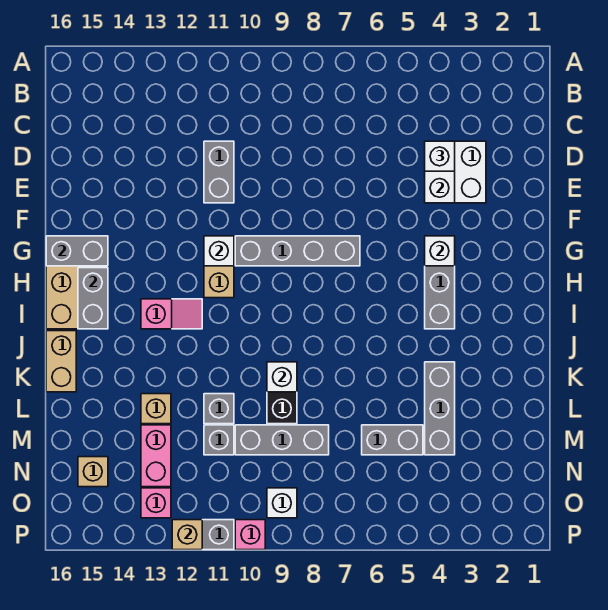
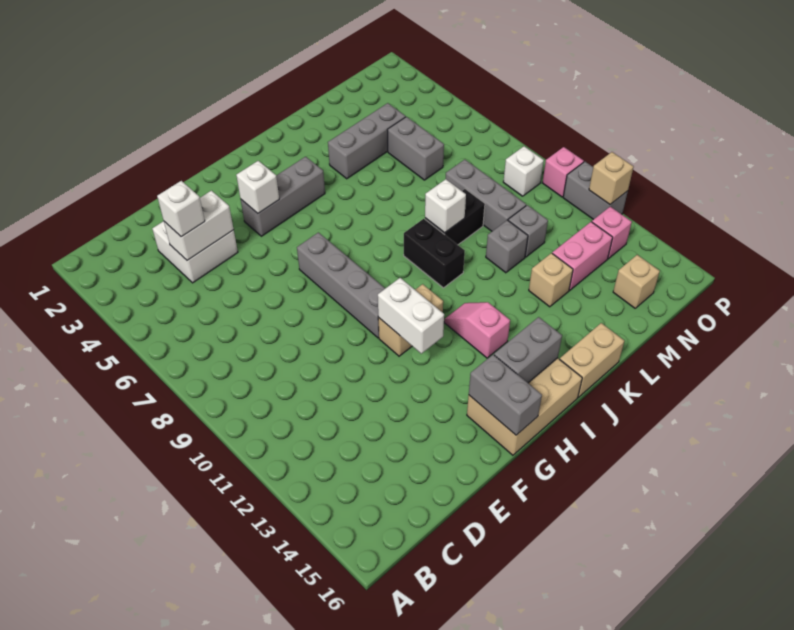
grey 1x2 brick [204,141,234,203] -> none
white 1x1 brick [204,236,234,266] -> white 1x2 brick [378,278,444,354]
none -> black 1x2 brick [404,219,465,288]

